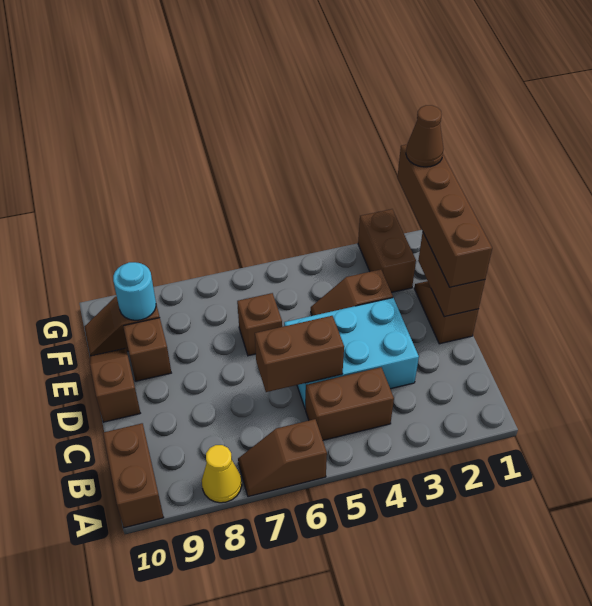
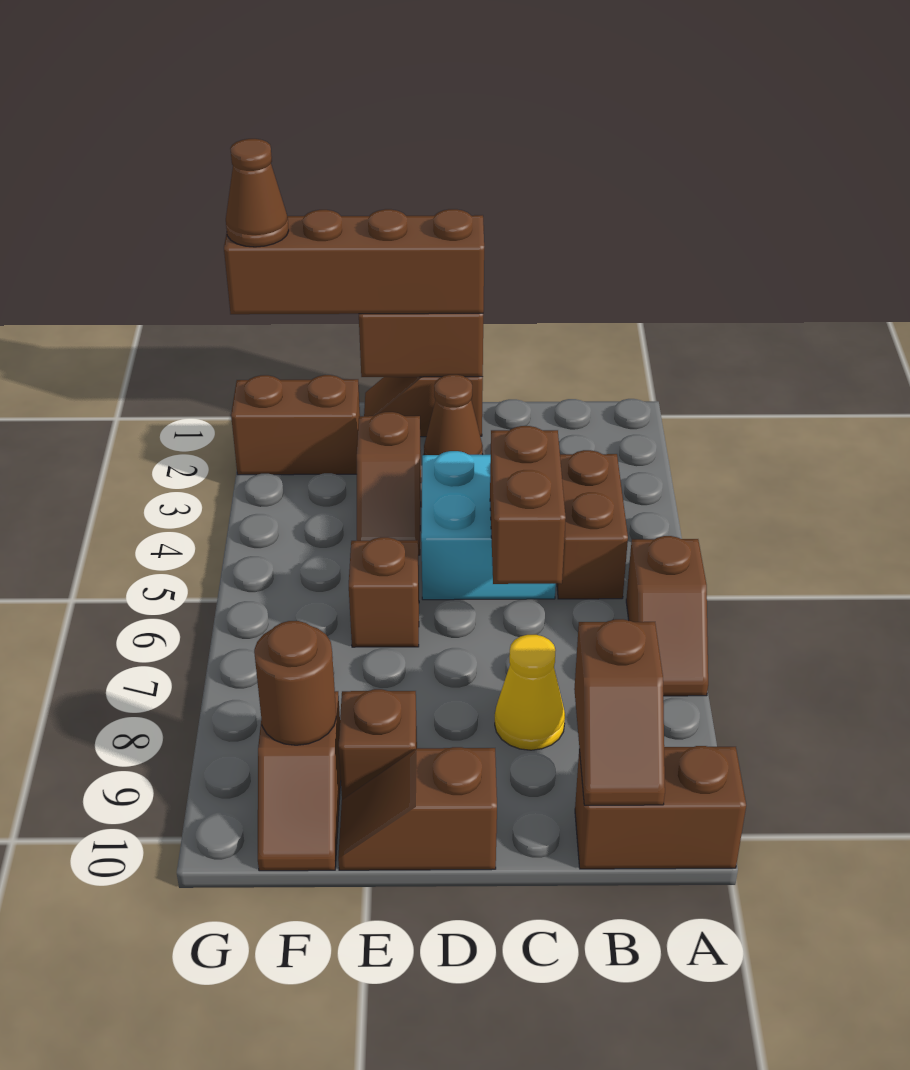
yellow 1x1 cone [202,445,242,503] -> yellow 1x1 cone moved to [495,635,565,750]
none -> brown 1x2 slope [574,619,665,805]
cyan 2x3 brick [284,298,419,409] -> cyan 2x2 brick [421,451,556,600]
none -> brown 1x1 cone [424,375,483,455]
cyan 1x1 round brick [113,262,156,320] -> brown 1x1 round brick [254,621,336,745]

